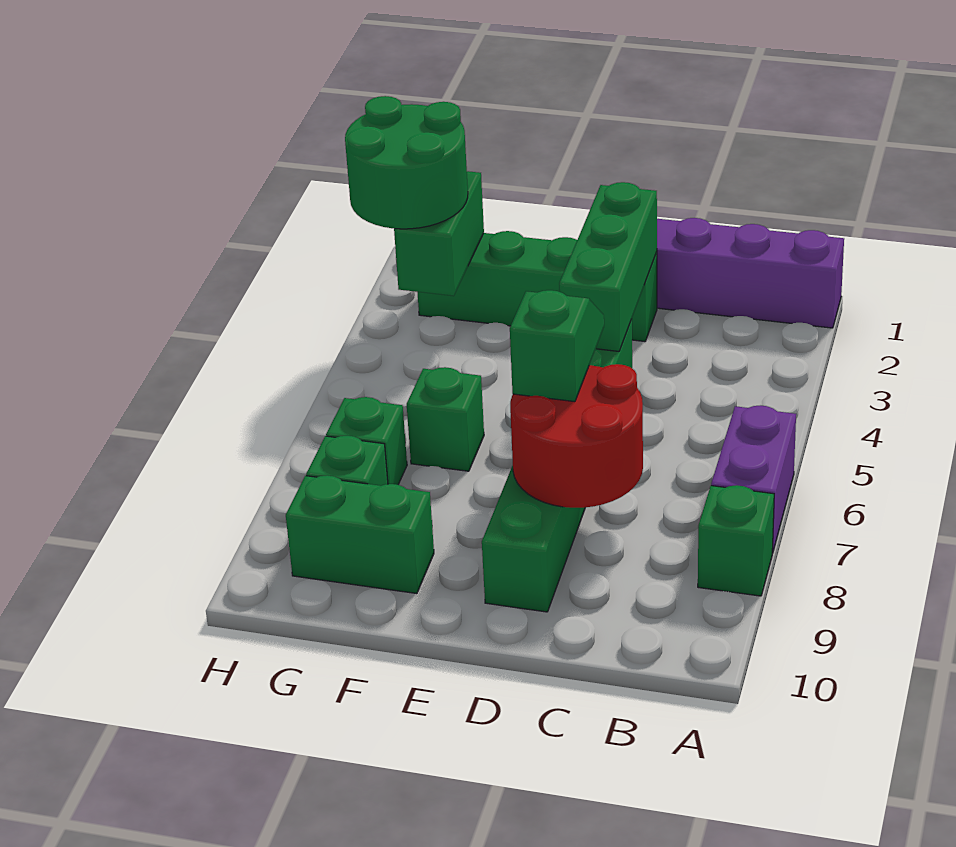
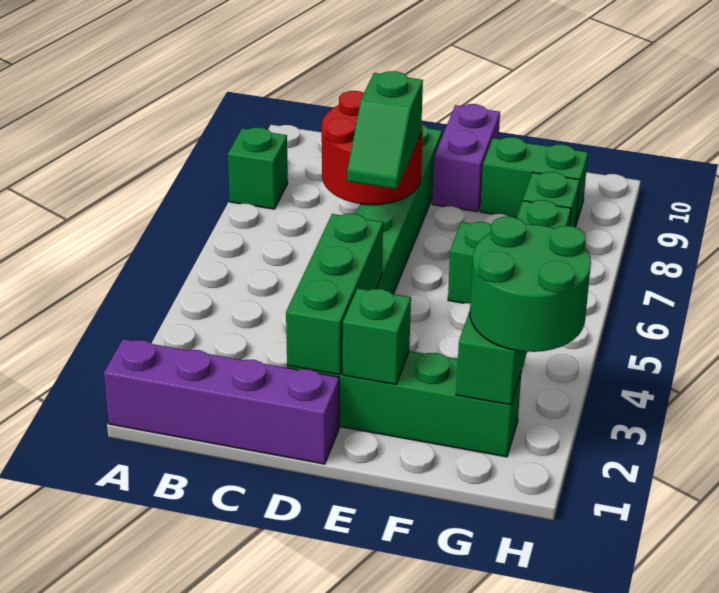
purple 1x2 brick [711,405,796,553] -> purple 1x2 brick moved to [432,104,500,212]
none -> green 1x1 brick [343,288,411,385]

